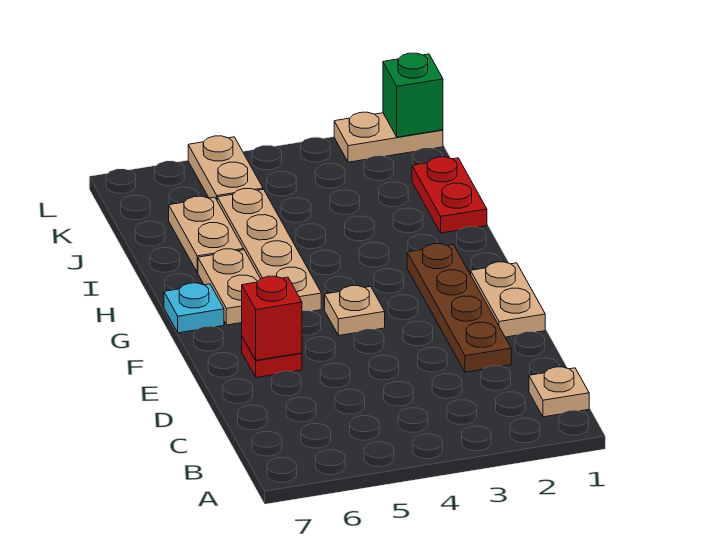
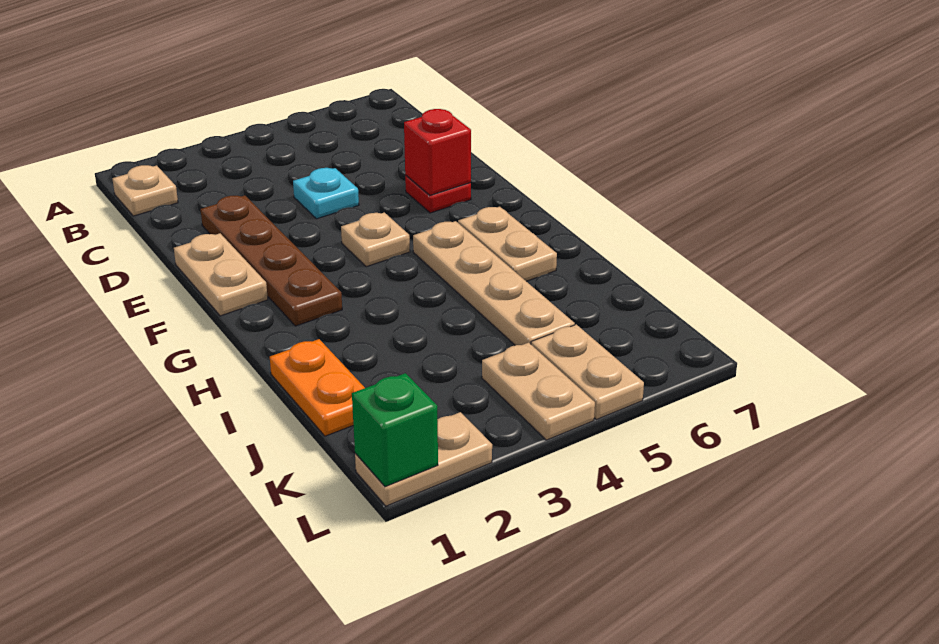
cyan 1x1 plate [164,283,224,333] -> cyan 1x1 plate moved to [293,168,359,219]
red 1x2 plate [412,157,487,233] -> orange 1x2 plate [270,339,365,436]
tan 1x2 plate [169,196,244,273] -> tan 1x2 plate moved to [482,342,595,440]

